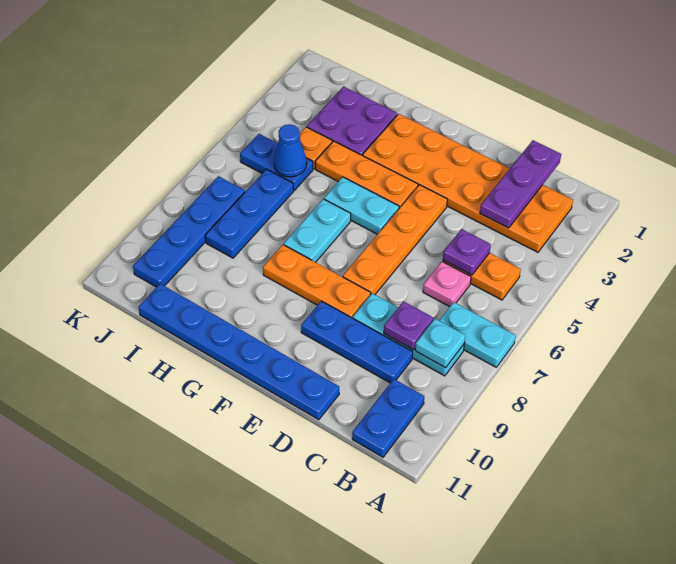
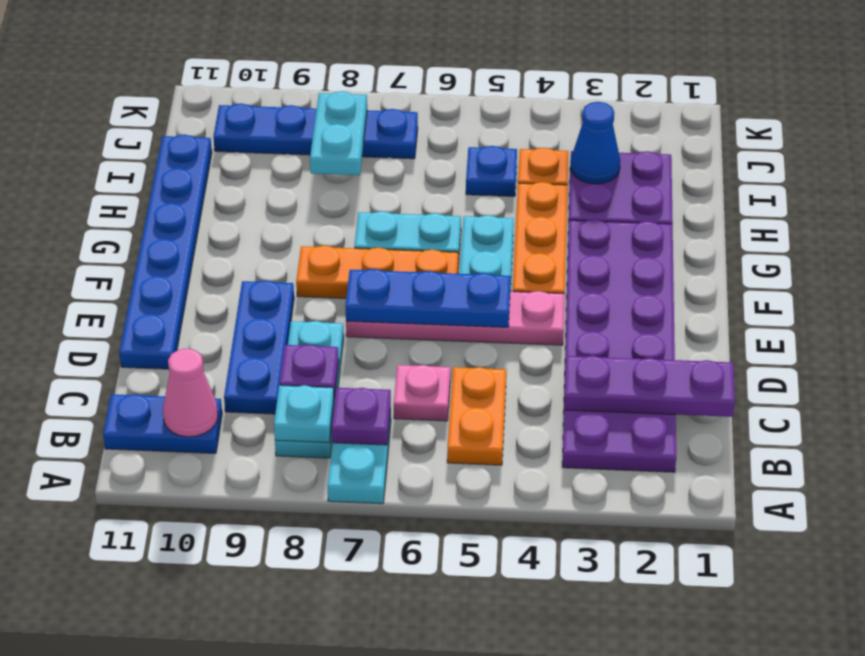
orange 2x6 plate [363,114,573,252] -> purple 2x6 plate [562,219,676,472]
none -> pink 1x1 cone [163,348,218,437]
purple 1x1 plate [443,229,491,275] -> purple 1x1 plate moved to [332,388,391,445]
orange 1x4 plate [343,185,447,294] -> pink 1x4 plate [346,291,565,345]
orange 1x3 plate [263,245,371,318] -> orange 1x3 plate turned to [296,245,458,298]
blue 1x2 plate [240,134,313,190] -> blue 1x1 plate [466,146,517,196]
blue 1x1 cone [274,124,307,177] -> blue 1x1 cone moved to [571,102,620,184]
blue 1x3 plate [205,169,294,258] -> blue 1x3 plate moved to [345,269,511,327]
none -> cyan 1x2 plate [310,91,367,175]

